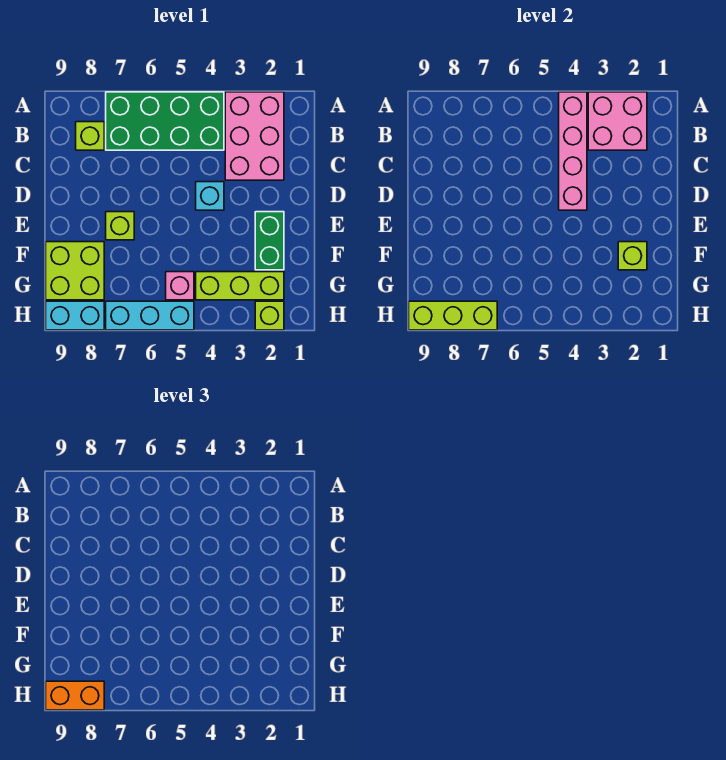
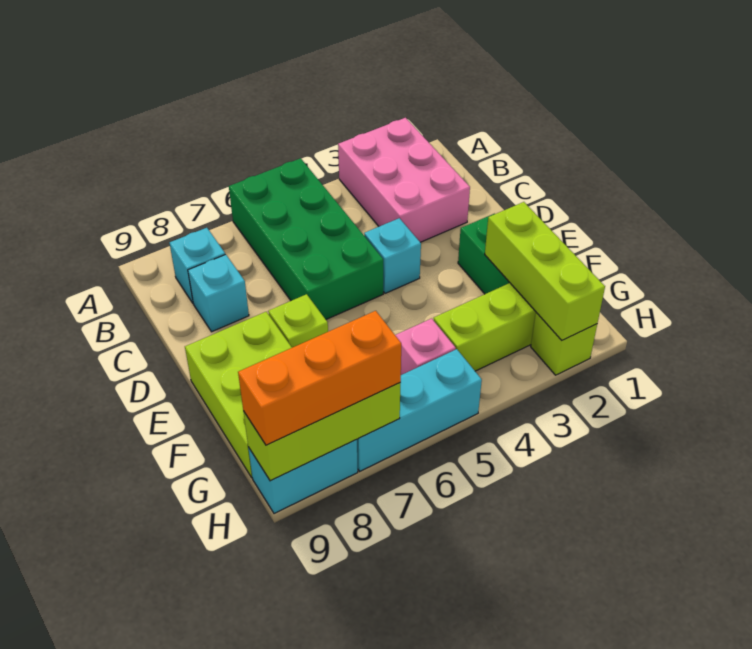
pink 2x2 brick [588,92,647,150] -> none
green 2x4 brick [106,92,224,150] -> green 2x4 brick turned to [229,158,383,319]
pink 1x4 brick [559,92,587,210] -> none
lime 1x1 brick [76,122,104,150] -> cyan 1x1 brick [170,228,225,303]
none -> cyan 1x1 brick [188,254,249,332]
lime 1x1 brick [618,242,647,270] -> lime 1x3 brick [485,202,605,340]
lime 2x2 brick [46,242,104,300] -> lime 2x3 brick [185,312,292,478]
orange 1x2 brick [46,681,104,710] -> orange 1x3 brick [238,311,401,445]

